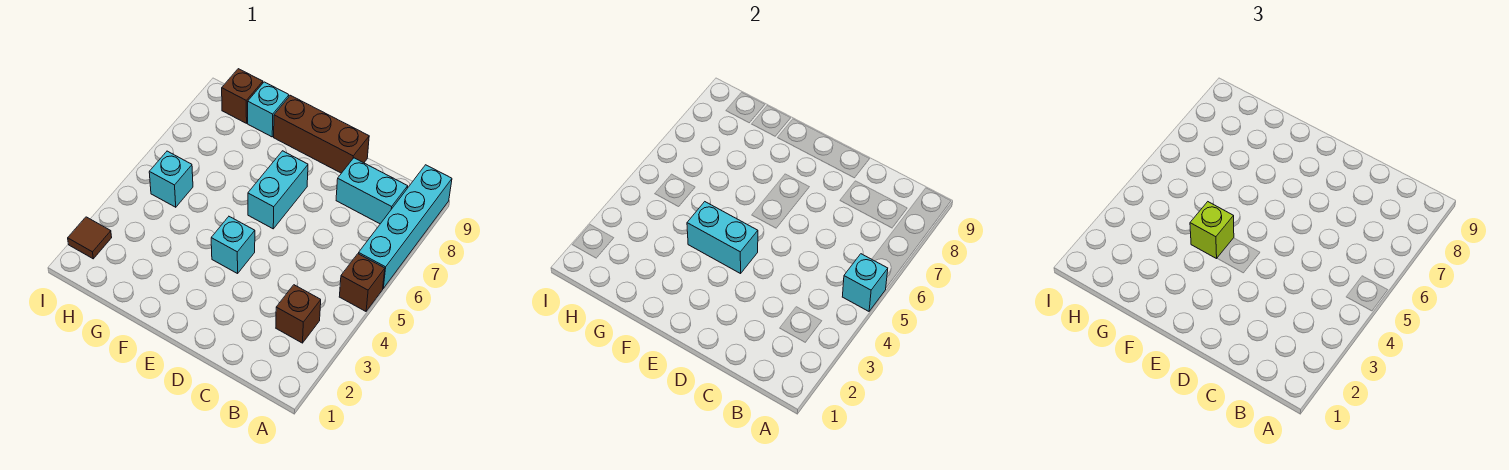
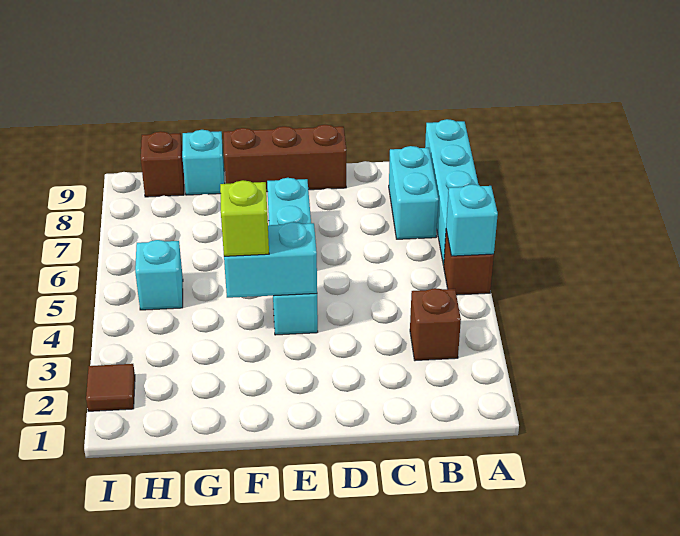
cyan 1x2 brick [336,158,408,224] -> cyan 1x2 brick turned to [389,146,439,239]

